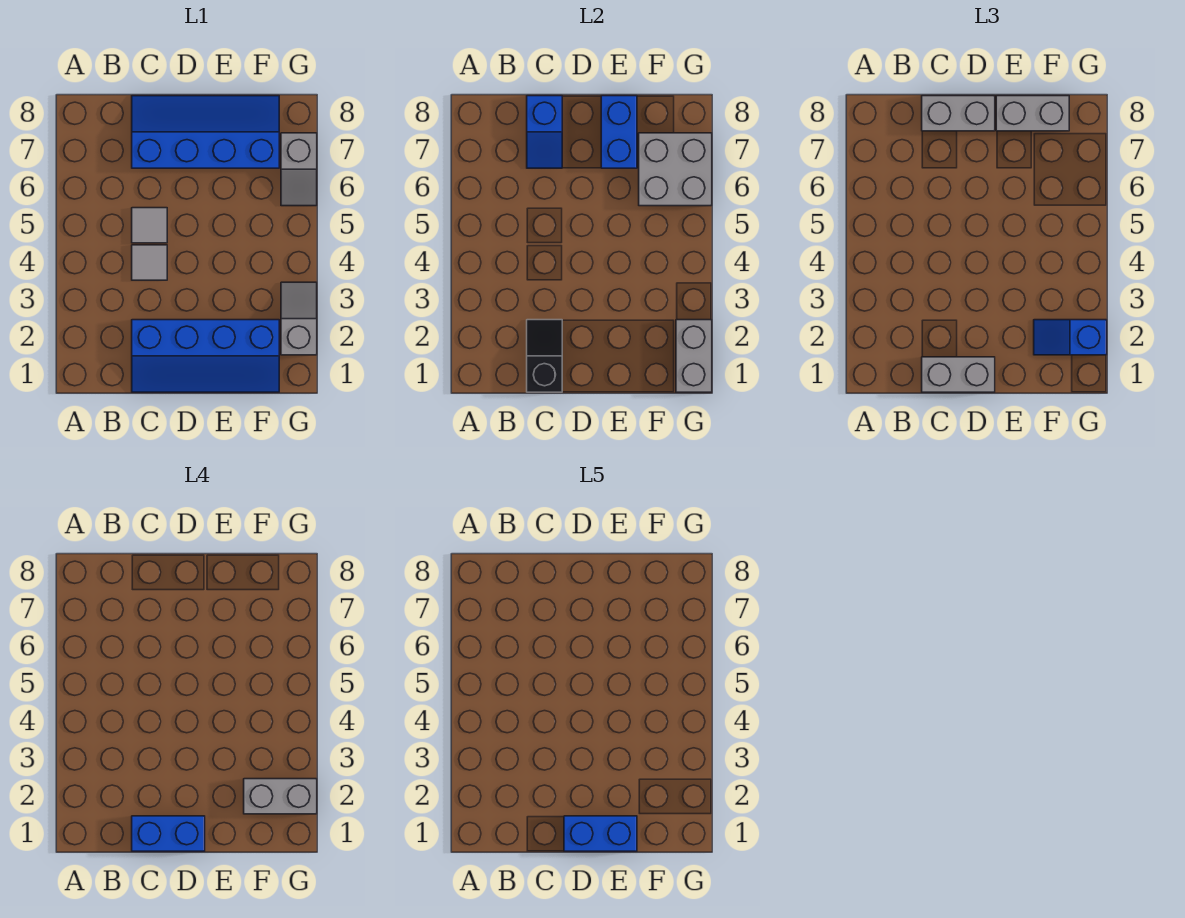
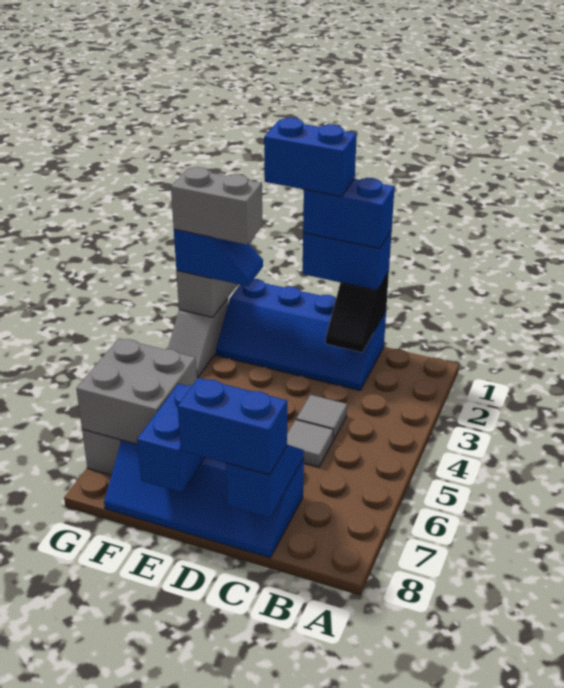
blue 2x4 slope [132,320,279,392] -> blue 2x4 slope turned to [216,279,386,391]
grey 1x2 brick [922,357,995,392] -> blue 1x2 brick [303,230,392,290]
grey 1x2 brick [922,96,995,131] -> blue 1x2 brick [178,378,287,475]
grey 1x2 brick [996,96,1069,131] -> none

